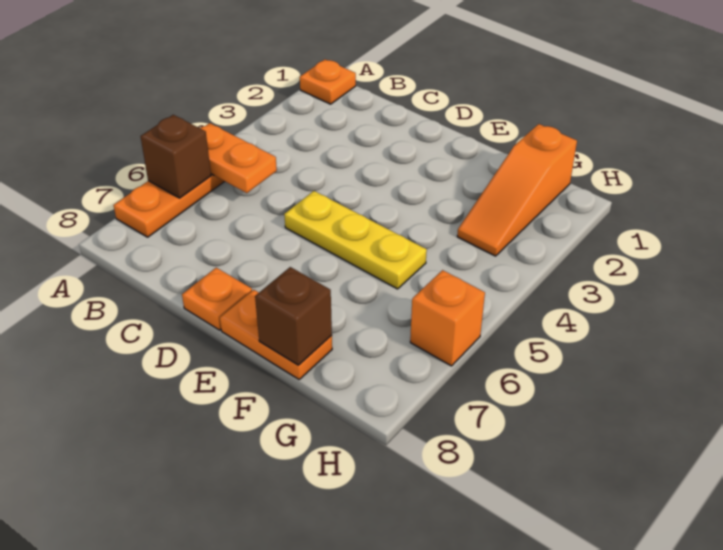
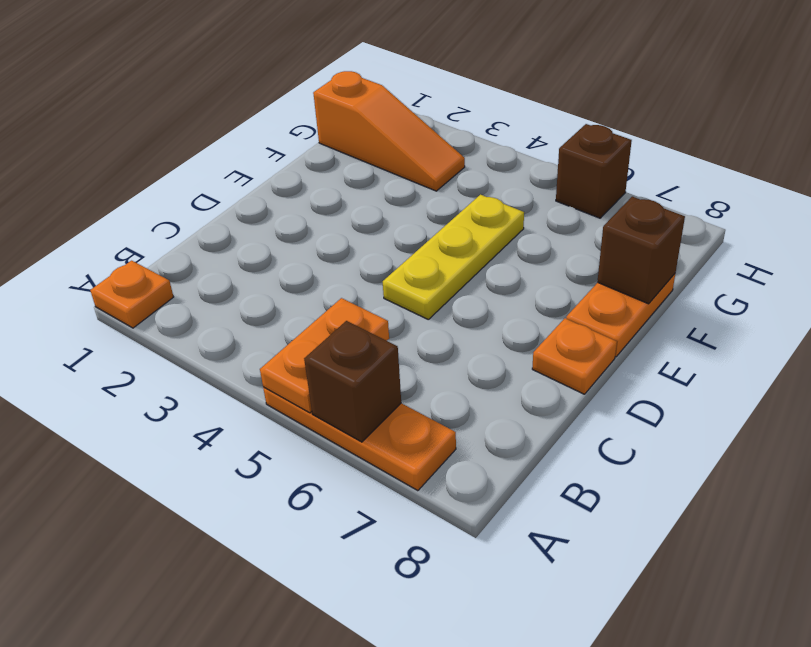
orange 1x1 brick [410,270,485,366] -> brown 1x1 brick [556,124,632,218]

